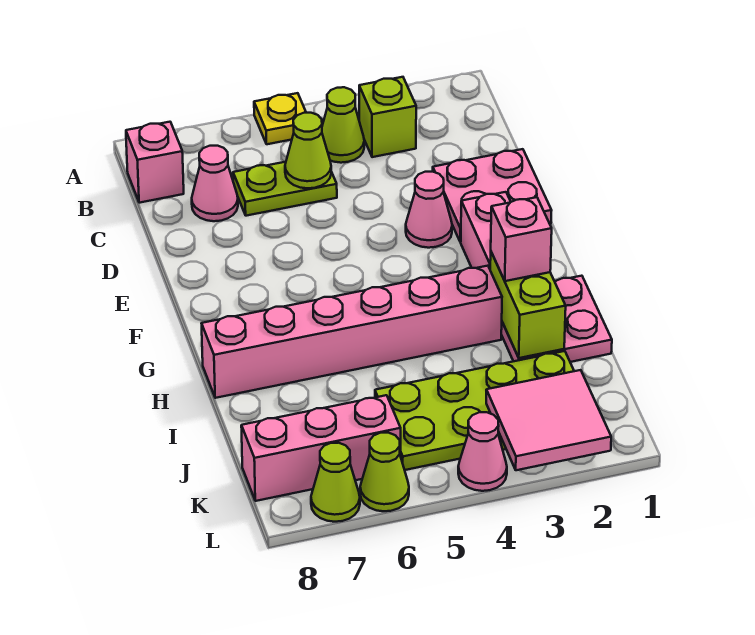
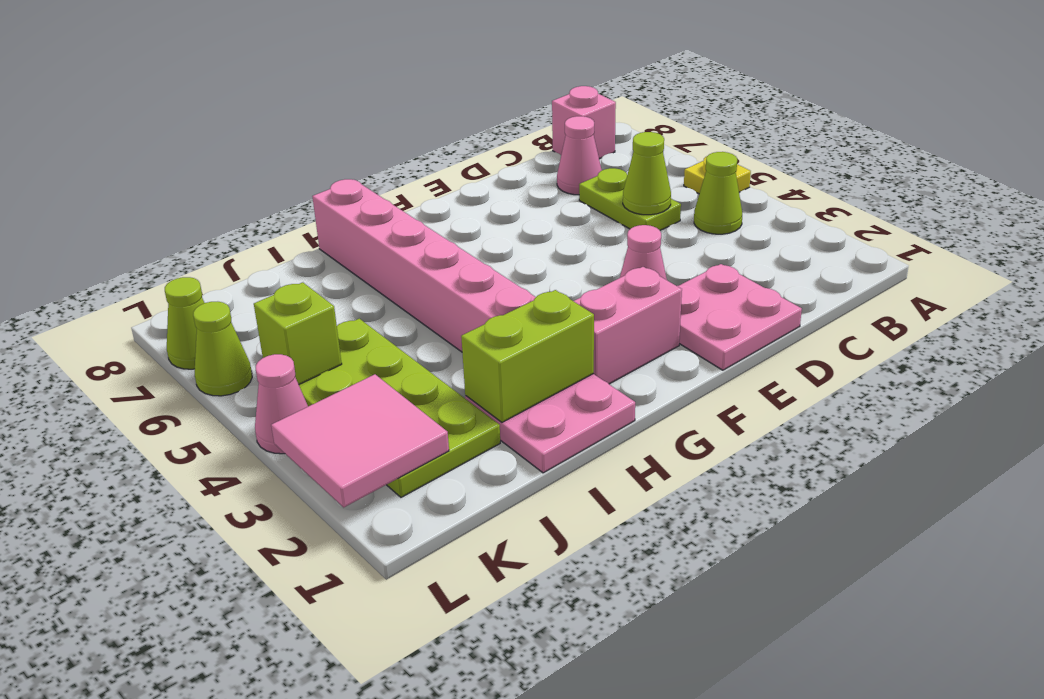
lime 1x1 brick [359,77,416,157] -> lime 1x1 brick moved to [254,282,342,384]
pink 1x1 brick [491,197,552,281] -> none
pink 1x3 brick [241,395,401,501] -> none

